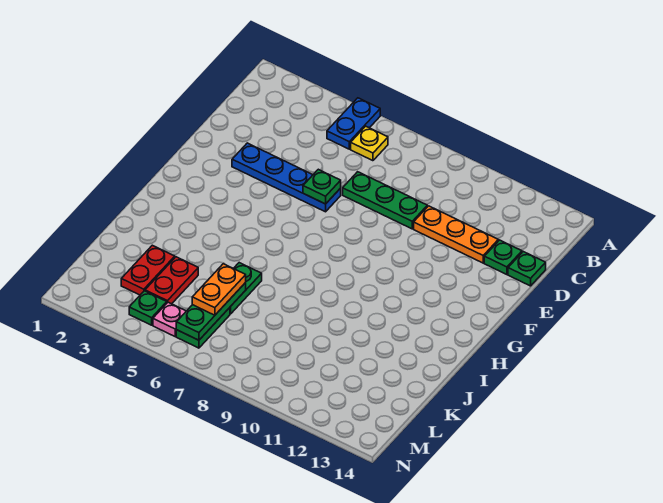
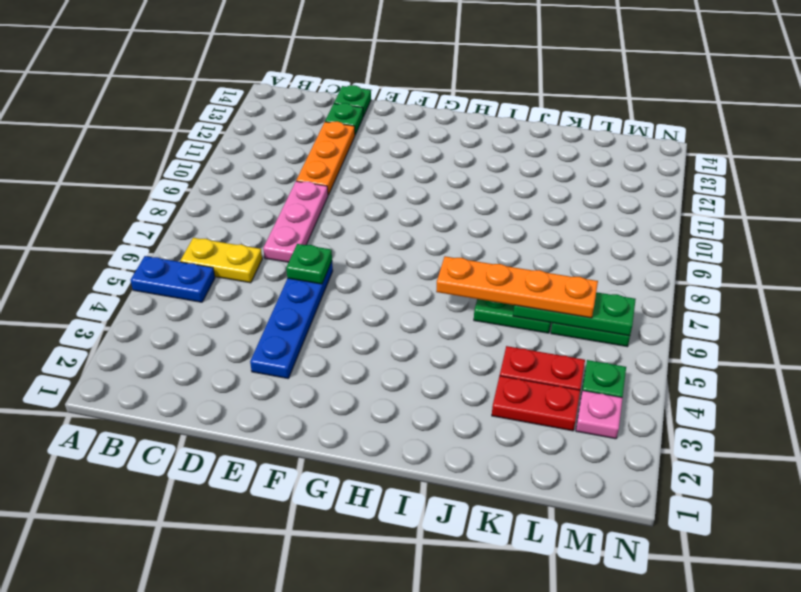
yellow 1x1 plate [351,126,388,161] -> yellow 1x2 plate [180,238,262,283]
green 1x3 plate [343,172,427,229] -> pink 1x3 plate [263,181,328,262]
orange 1x2 plate [192,264,246,315] -> orange 1x4 plate [436,256,598,318]
pink 1x1 plate [153,302,186,336] -> pink 1x1 plate moved to [576,390,622,439]

